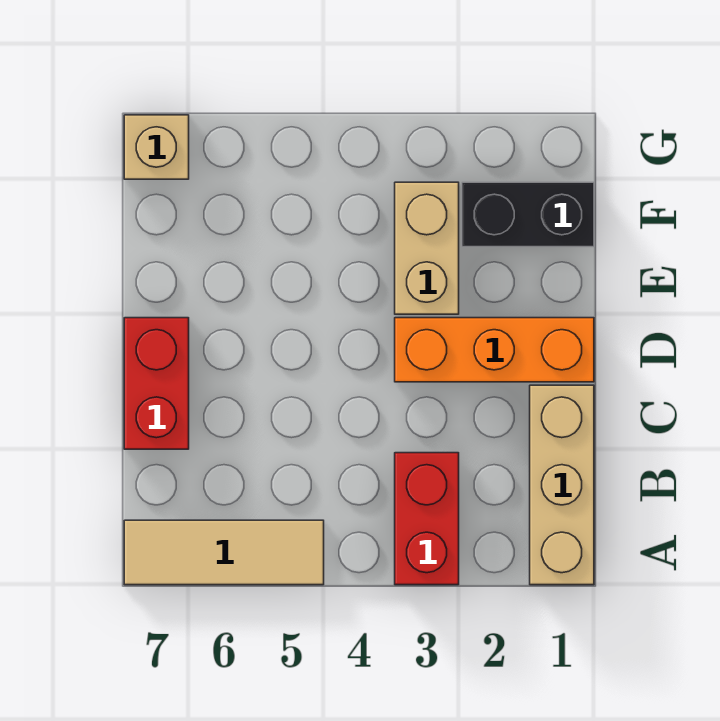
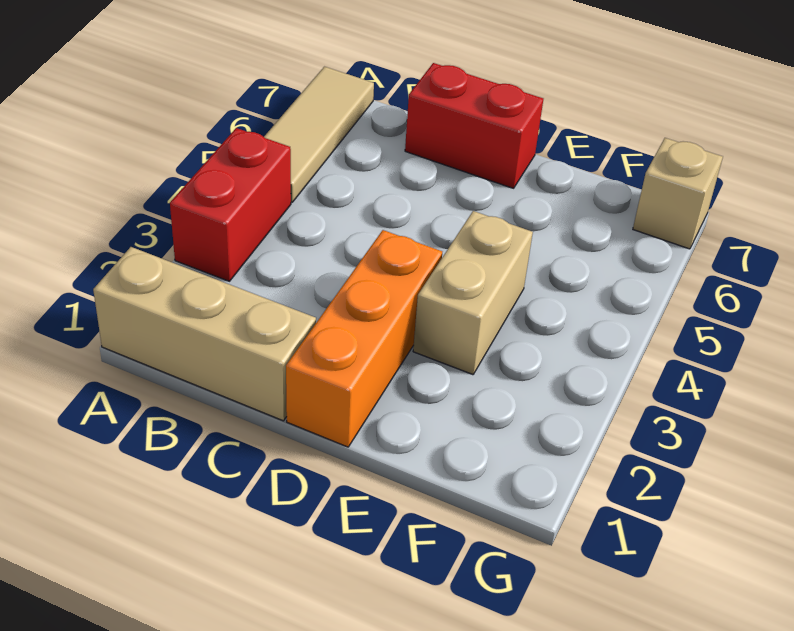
red 1x2 brick [395,453,459,585] -> red 1x2 brick turned to [170,128,291,281]
tan 1x2 brick [395,182,459,314] -> tan 1x2 brick turned to [413,211,533,375]
black 1x2 brick [462,182,594,247] -> none

